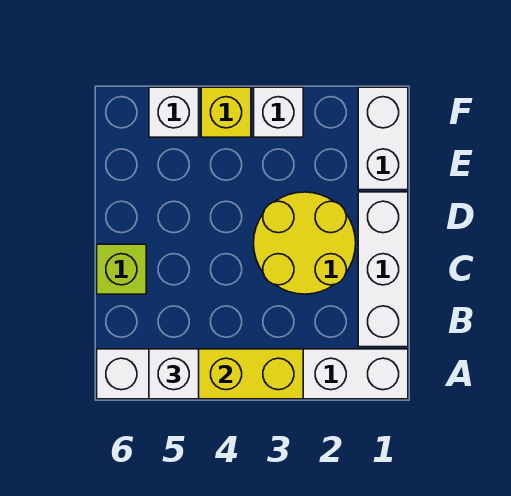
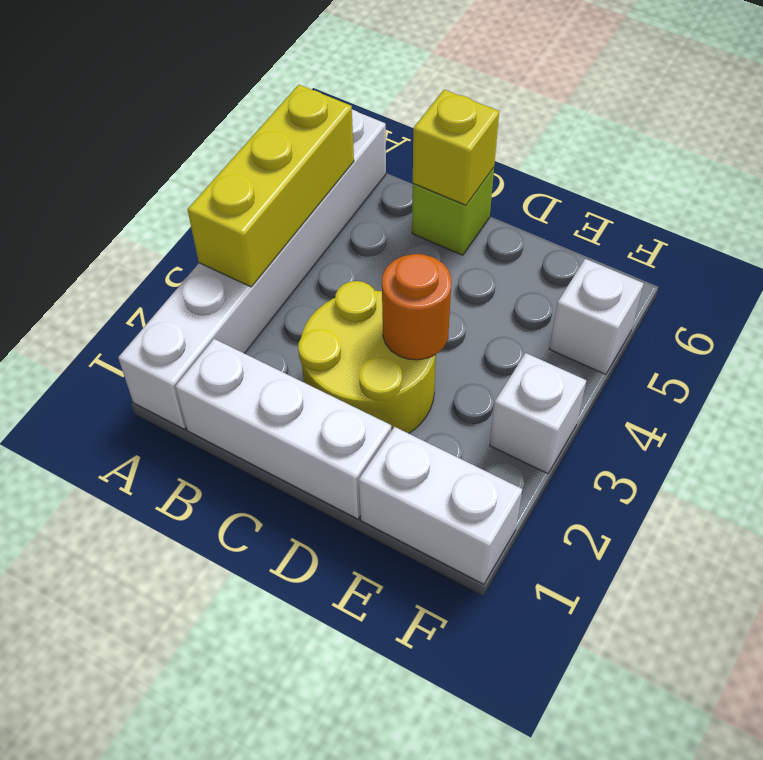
white 1x1 brick [149,349,199,399] -> none
none -> orange 1x1 round brick [382,254,451,360]
yellow 1x1 brick [201,87,251,137] -> yellow 1x1 brick moved to [413,90,499,205]

